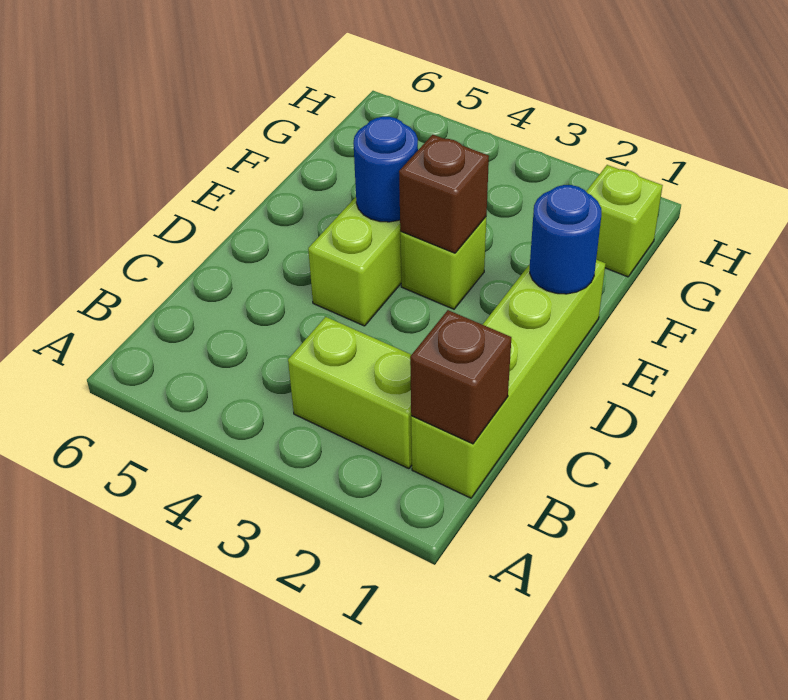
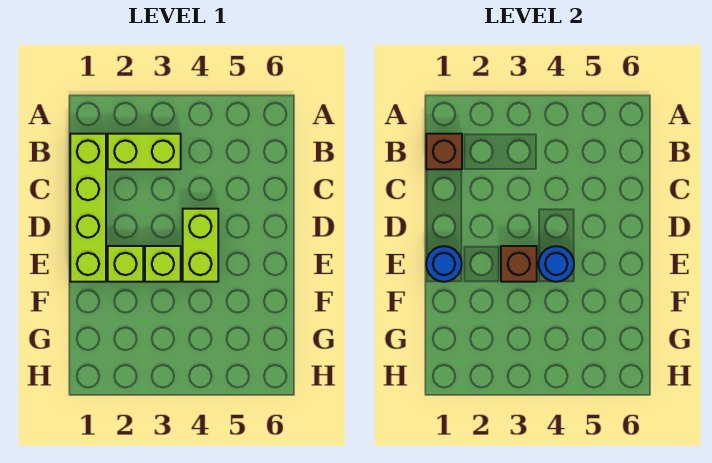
lime 1x1 brick [586,165,663,277] -> lime 1x1 brick moved to [108,246,143,282]

